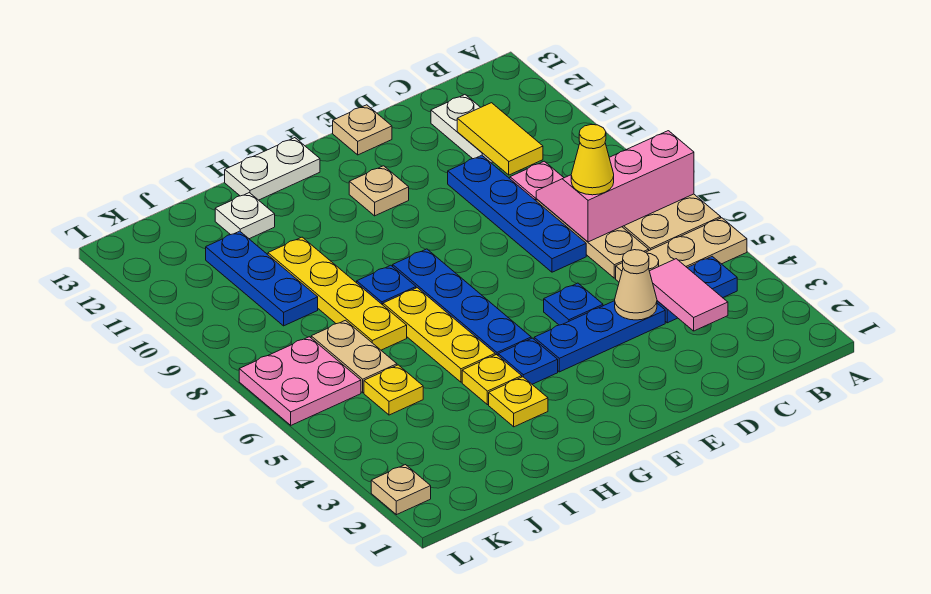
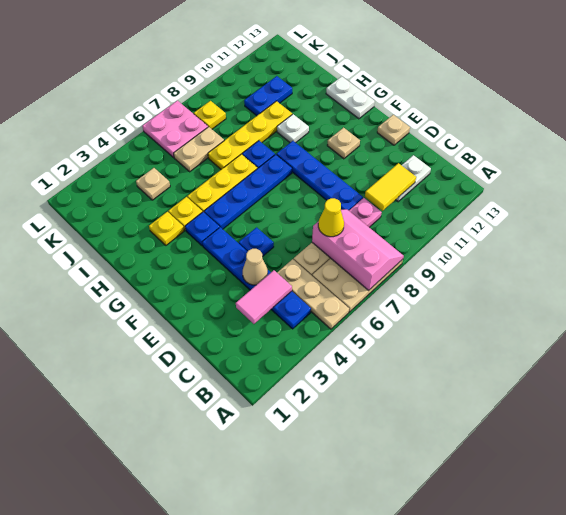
blue 1x4 plate [448,155,586,272] -> blue 1x4 plate turned to [277,141,363,210]
white 1x1 plate [215,193,275,239] -> white 1x1 plate moved to [277,114,309,143]
yellow 1x1 plate [364,365,423,415] -> yellow 1x1 plate moved to [194,101,226,129]
blue 1x3 plate [206,231,318,326] -> blue 1x2 plate [244,76,292,116]
tan 1x1 plate [371,465,431,515] -> tan 1x1 plate moved to [136,168,170,200]

